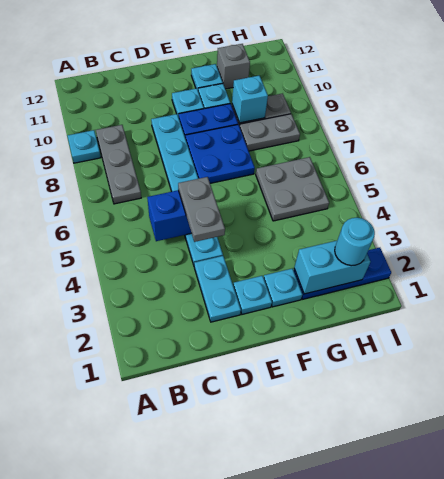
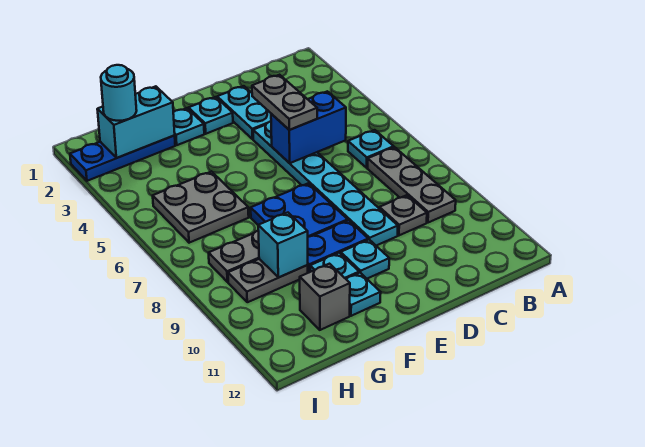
cyan 1x1 plate [68,130,101,163] -> cyan 1x1 plate moved to [348,130,394,168]
none -> grey 1x1 plate [379,195,427,235]

